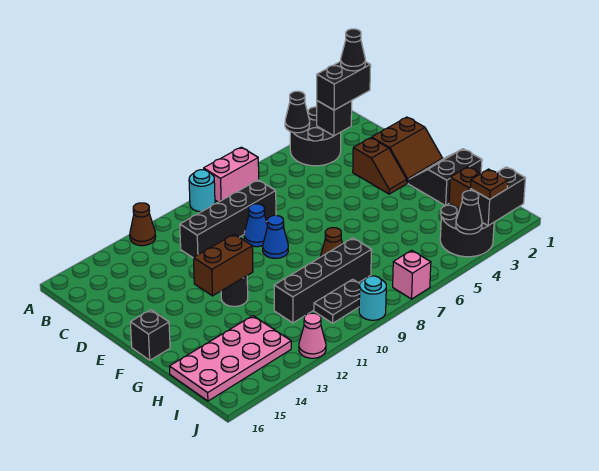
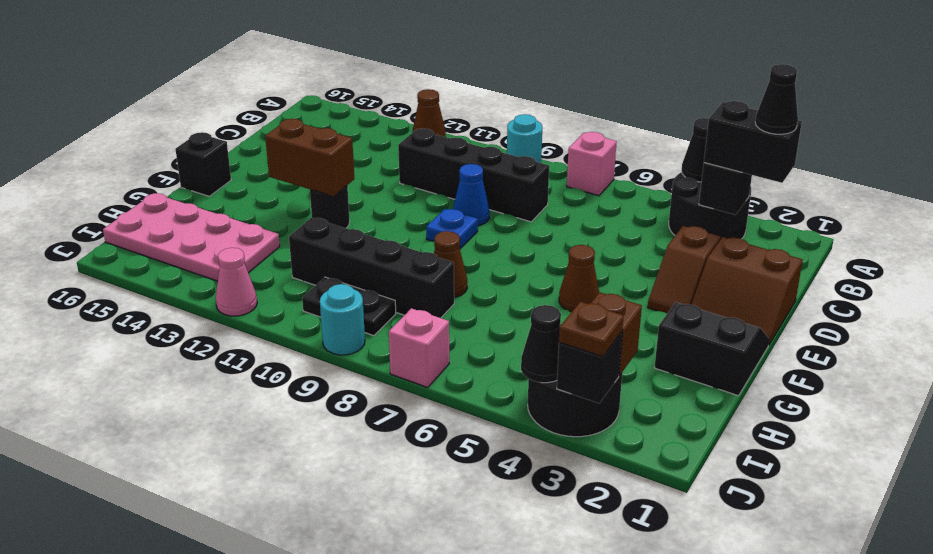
pink 1x2 brick [204,147,259,202] -> pink 1x1 brick [567,132,617,196]
blue 1x1 cone [263,215,288,258] -> blue 1x1 plate [426,209,478,249]
none -> brown 1x1 cone [559,245,599,312]
black 1x2 brick [470,167,525,226] -> black 1x1 brick [557,332,622,403]

